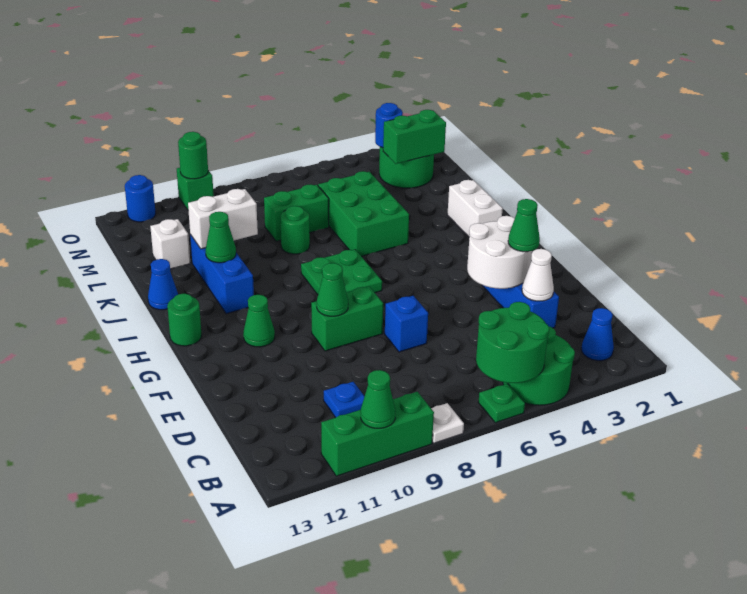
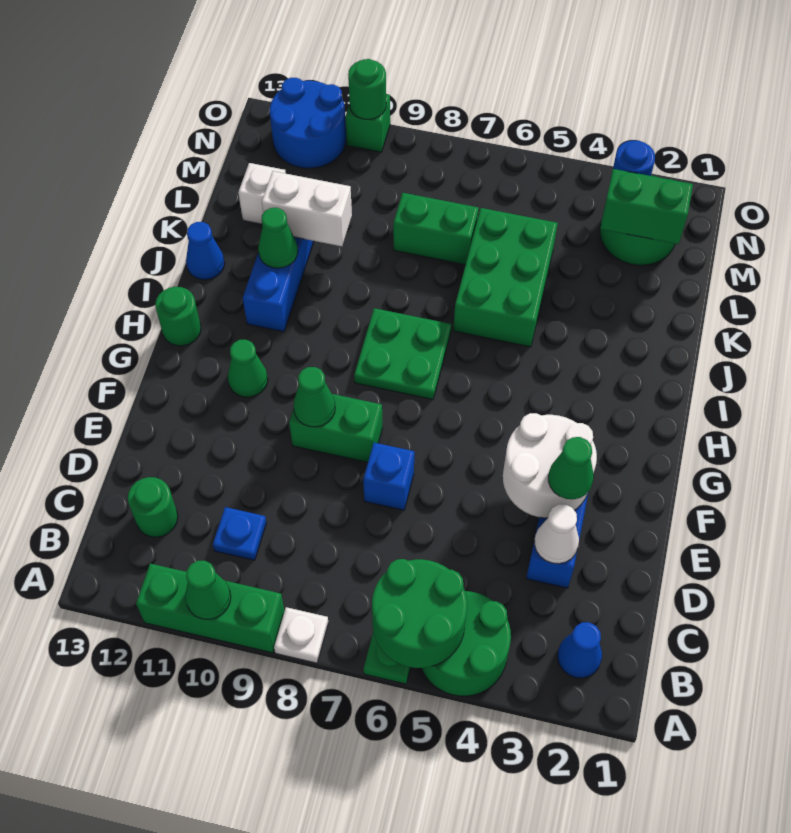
white 1x2 brick [447,180,503,237] -> none
green 1x1 round brick [280,206,310,254] -> green 1x1 round brick moved to [128,477,178,537]
blue 1x1 round brick [125,175,156,222] -> blue 2x2 round brick [270,78,346,168]

